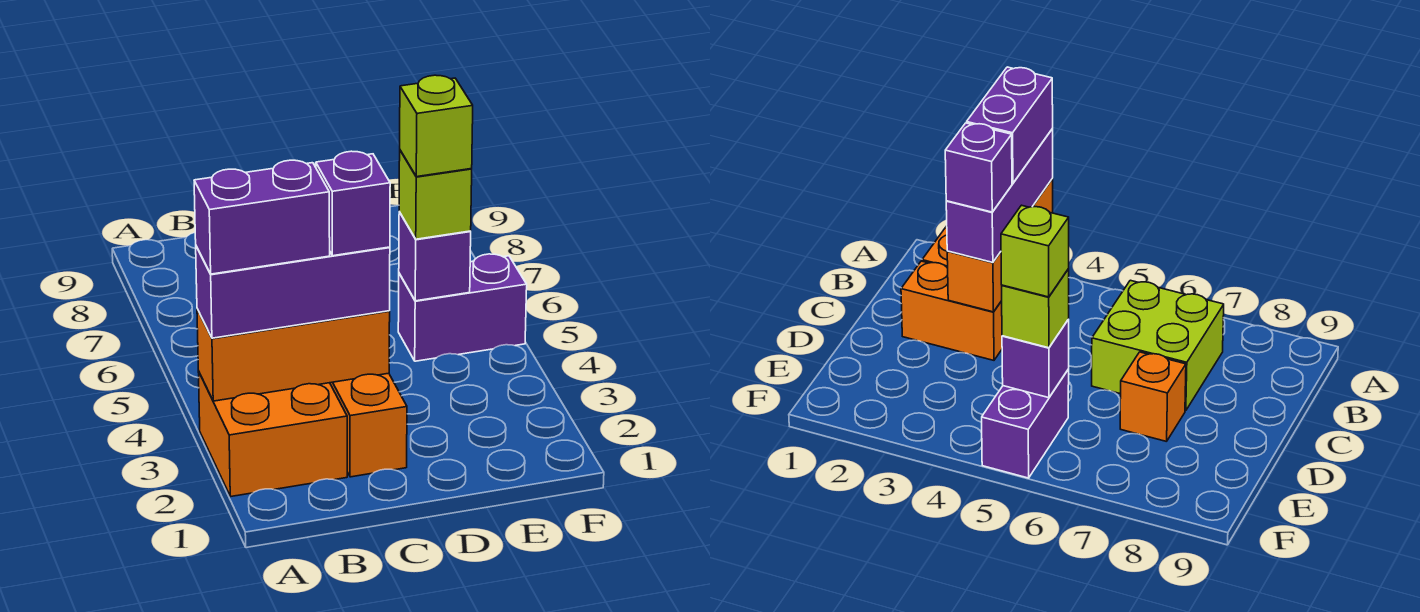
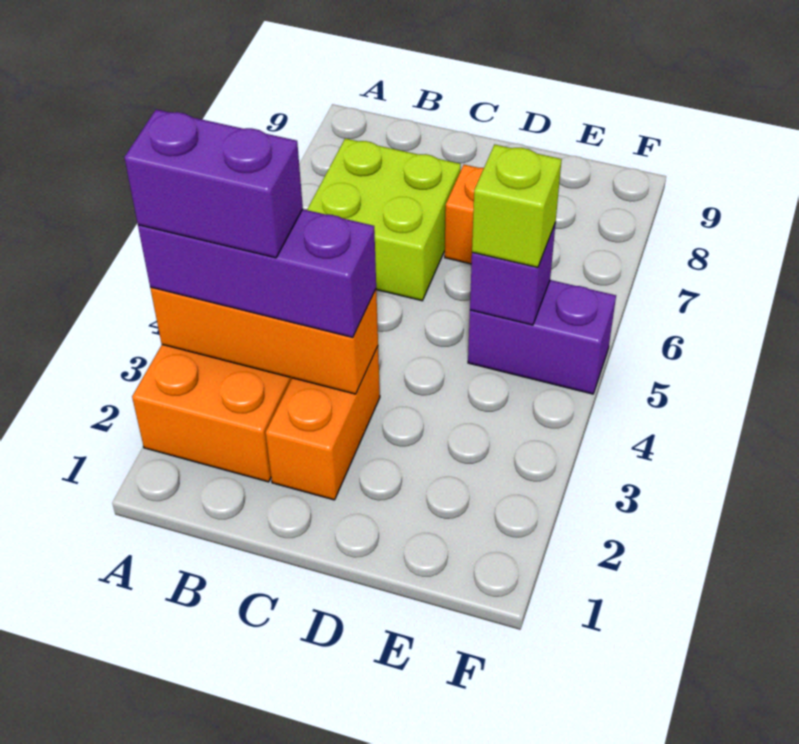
purple 1x1 brick [316,151,390,256] -> none
lime 1x1 brick [400,75,473,177] -> none

